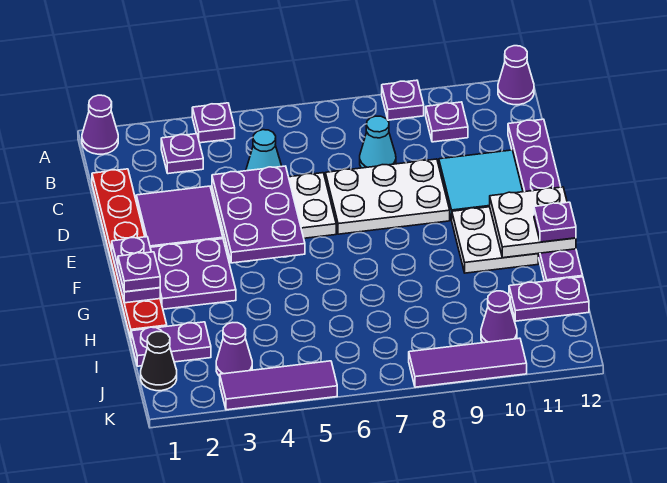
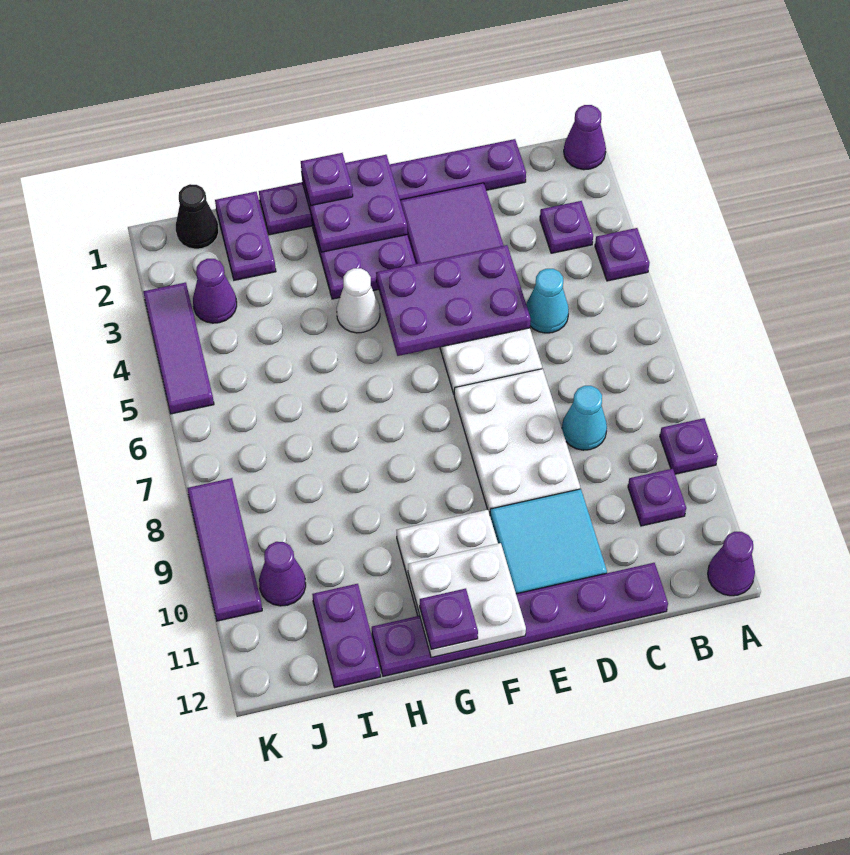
red 1x6 plate [92,169,167,339] -> purple 1x6 plate [259,139,526,235]
purple 1x2 plate [112,237,160,303] -> purple 2x2 plate [302,155,407,252]
none -> white 1x1 cone [337,268,380,333]

